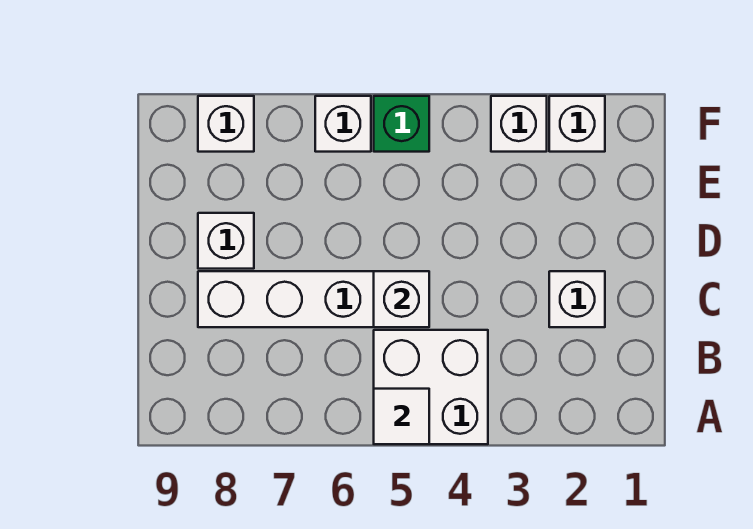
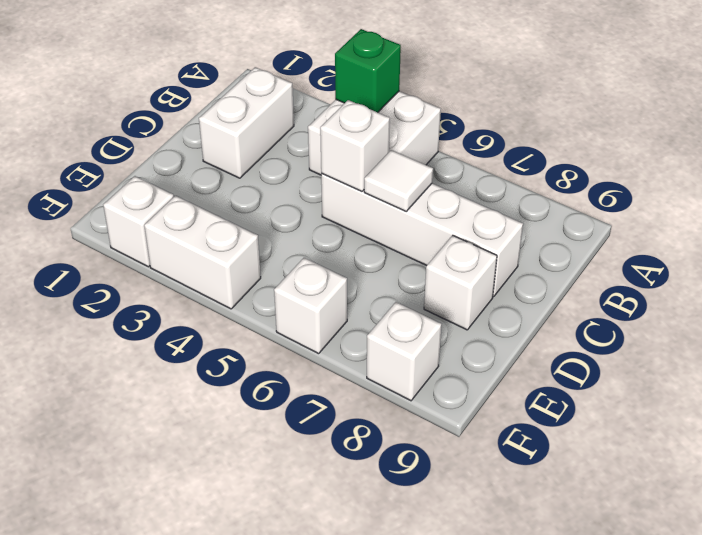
white 1x1 tile [374,389,429,444] -> white 1x1 tile moved to [364,150,433,211]
white 1x1 brick [549,271,605,327] -> white 1x2 brick [199,67,294,178]
white 1x1 brick [491,96,547,152] -> white 1x2 brick [144,196,261,309]
green 1x1 brick [374,96,429,152] -> green 1x1 brick moved to [335,29,401,112]

